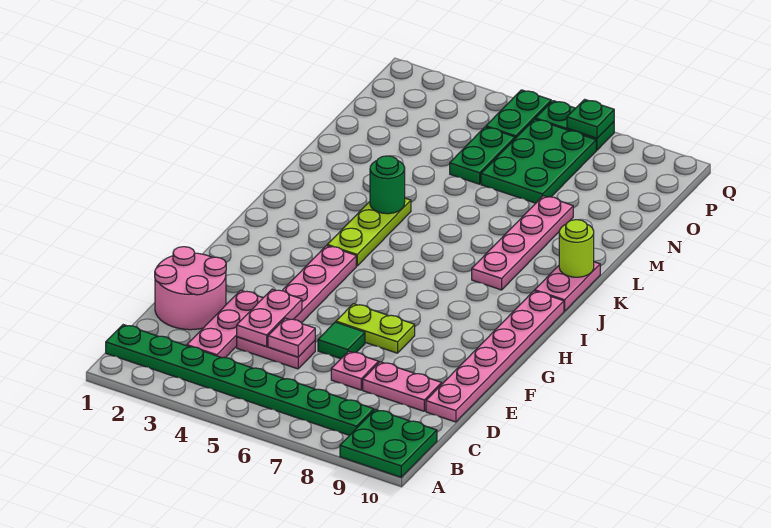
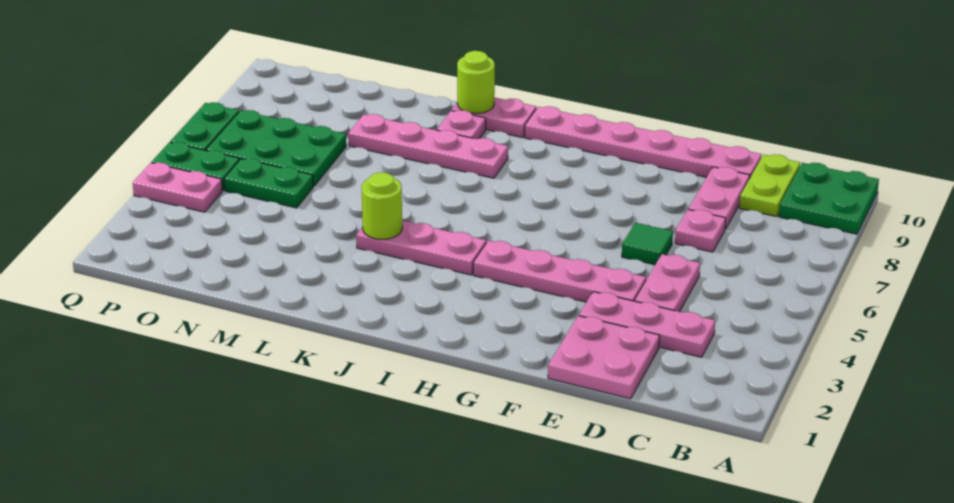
green 1x8 plate [106,325,374,435] -> none
pink 2x2 round brick [155,247,226,330] -> pink 2x2 plate [548,316,660,399]
pink 1x2 plate [237,289,302,346] -> pink 1x2 plate moved to [133,163,222,212]
pink 1x1 plate [268,318,315,357] -> pink 1x1 plate moved to [437,110,486,139]
lime 1x2 plate [336,304,415,353] -> lime 1x2 plate moved to [739,154,800,217]
lime 1x3 plate [327,198,411,266] -> pink 1x3 plate [356,221,486,275]
green 1x1 round brick [370,156,405,214] -> lime 1x1 round brick [361,172,402,240]
green 1x1 plate [567,99,614,138] -> none

